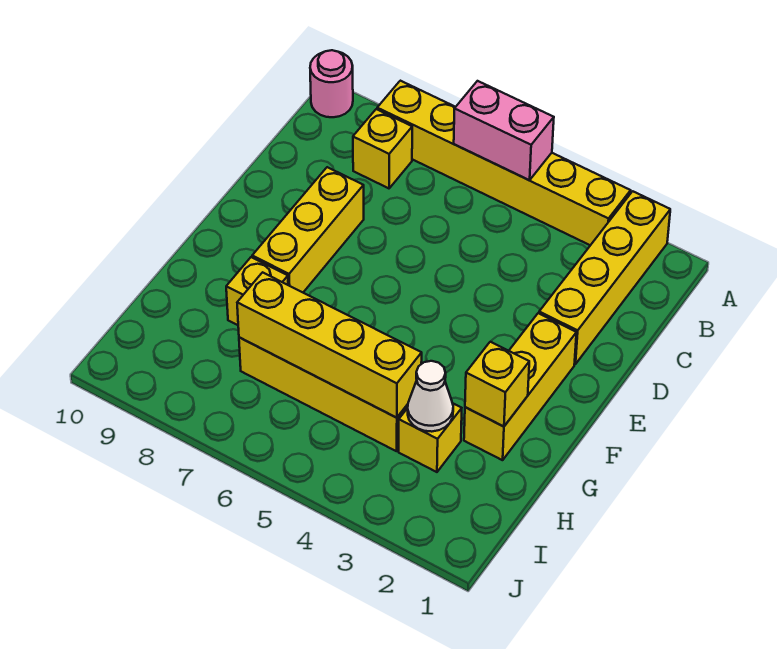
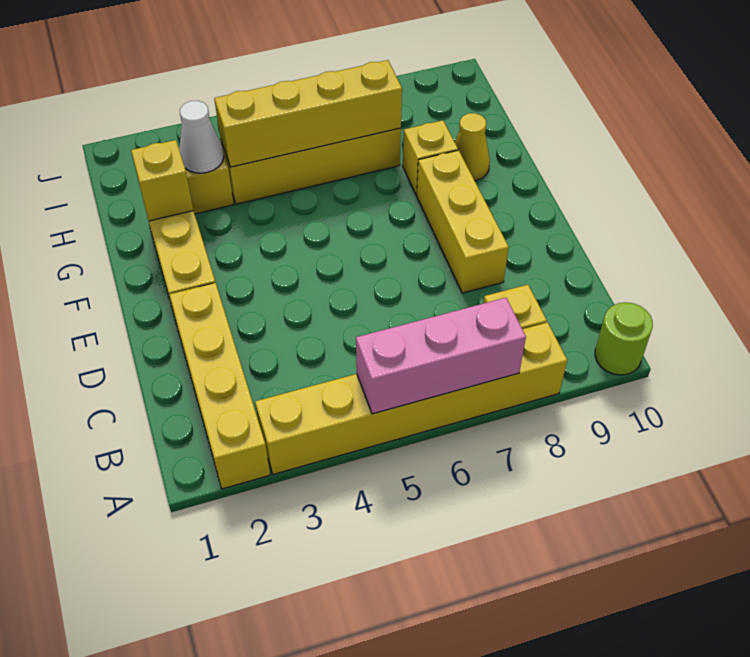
pink 1x2 brick [454,81,554,180] -> pink 1x3 brick [356,298,526,414]
pink 1x1 round brick [310,50,353,117] -> lime 1x1 round brick [595,302,653,375]
none -> yellow 1x1 cone [455,113,490,181]

